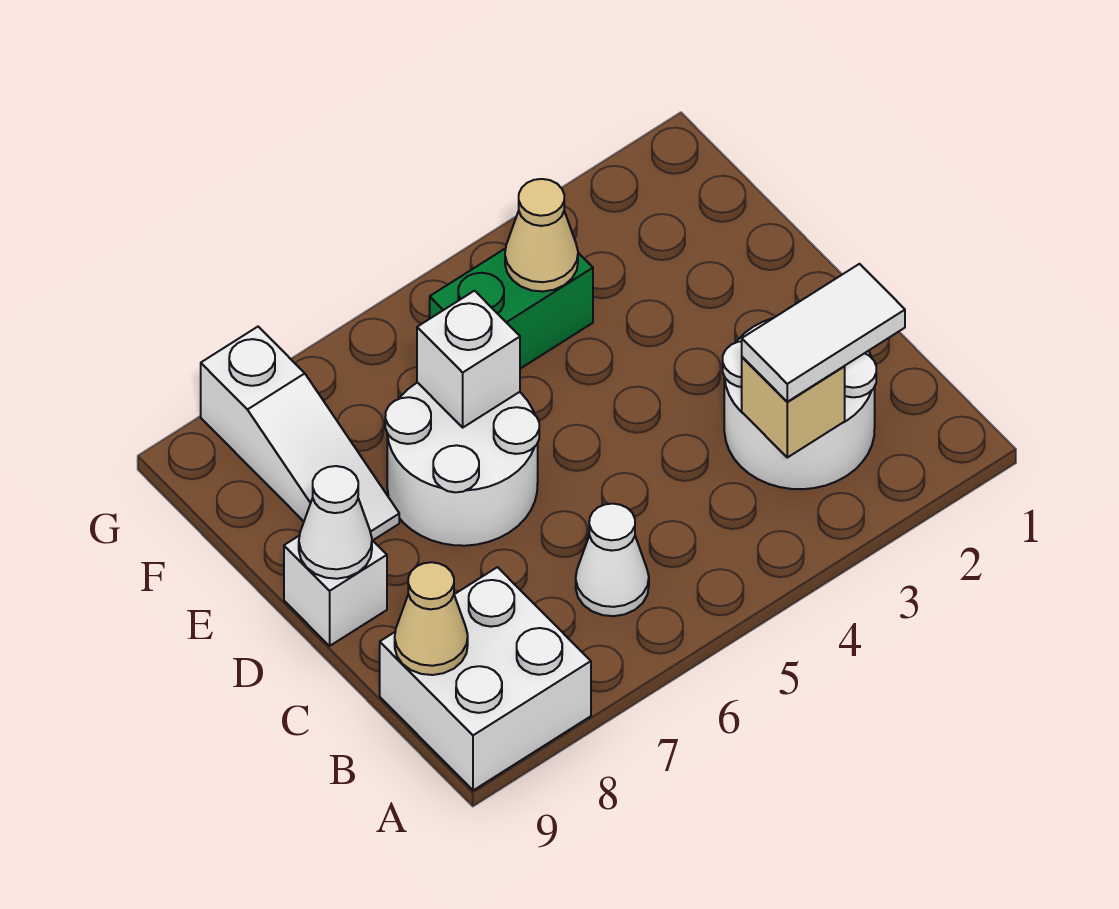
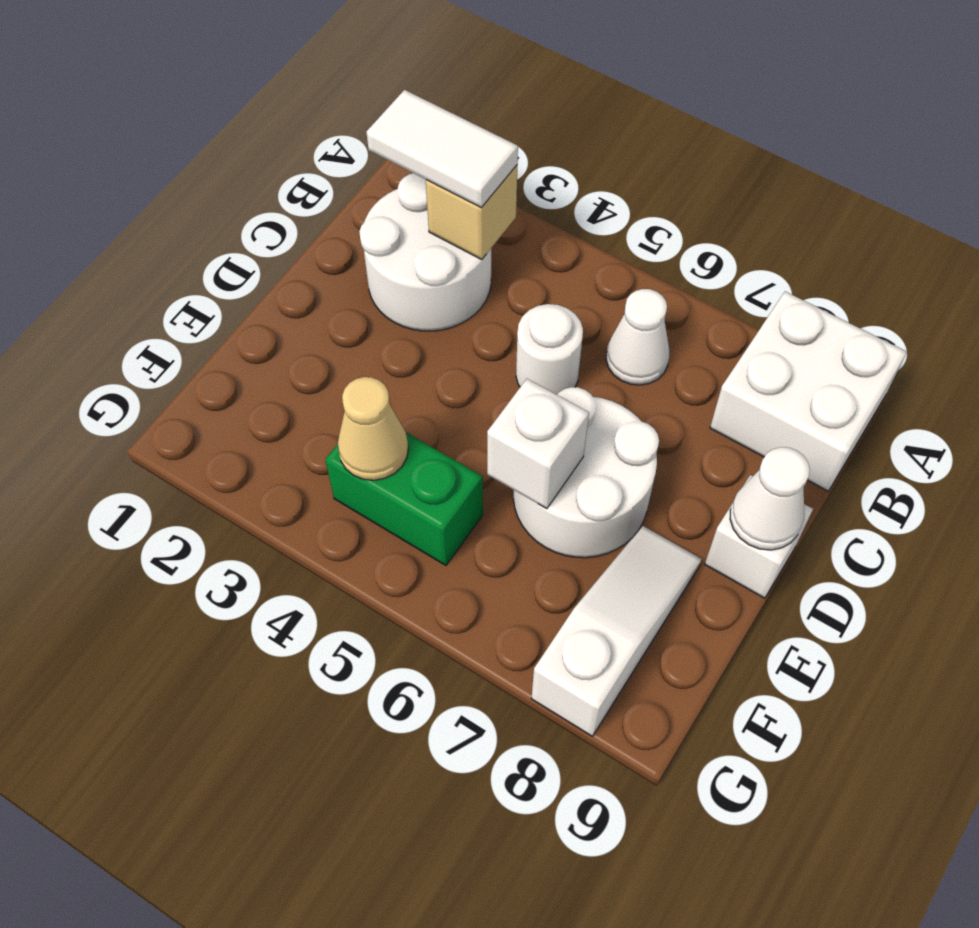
tan 1x1 cone [395,562,468,675] -> none
none -> white 1x1 round brick [516,304,583,395]

